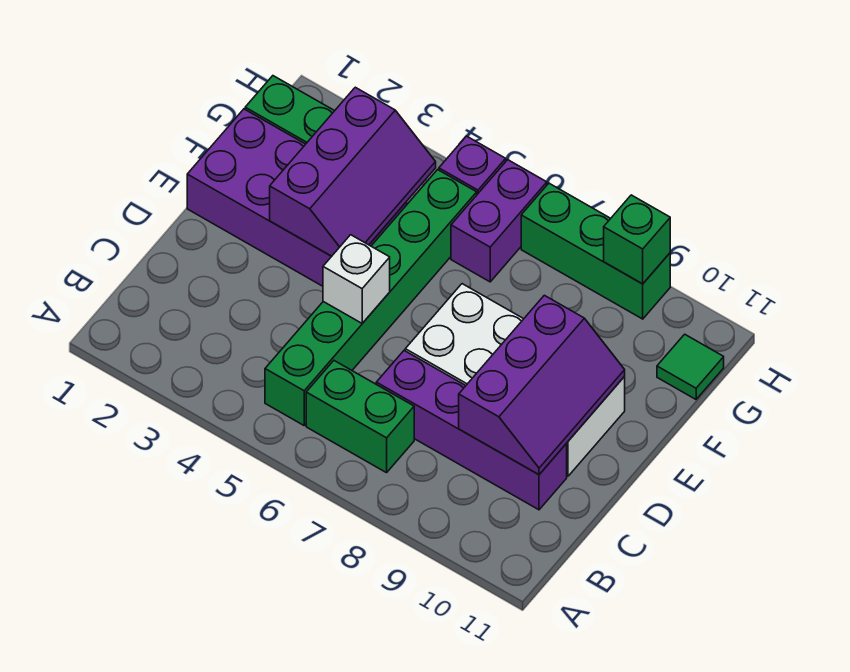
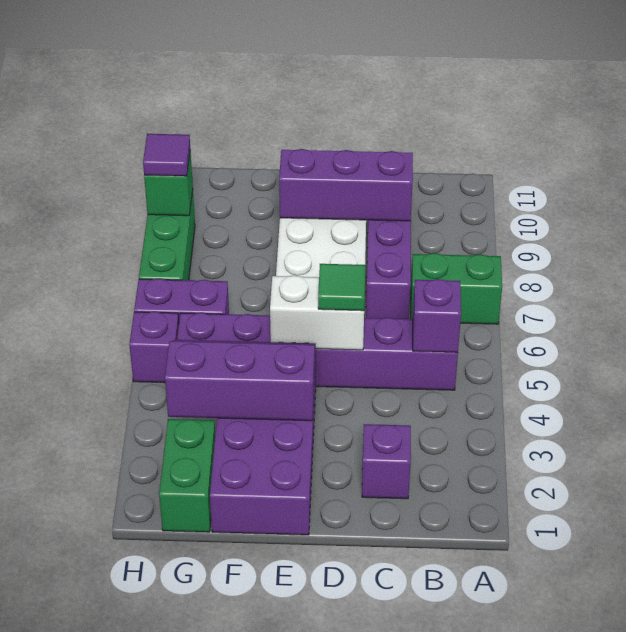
green 1x6 brick [265,170,477,425] -> purple 1x6 brick [177,313,458,390]
none -> purple 1x1 brick [413,279,461,352]
green 1x2 brick [306,361,414,473] -> green 1x2 brick turned to [411,253,502,324]
none -> purple 1x1 brick [362,424,411,499]
white 1x1 brick [323,235,390,323] -> white 1x2 brick [270,275,364,350]
green 1x1 tile [657,334,724,399] -> green 1x1 tile moved to [318,264,365,311]
none -> purple 1x1 tile [143,134,190,176]

